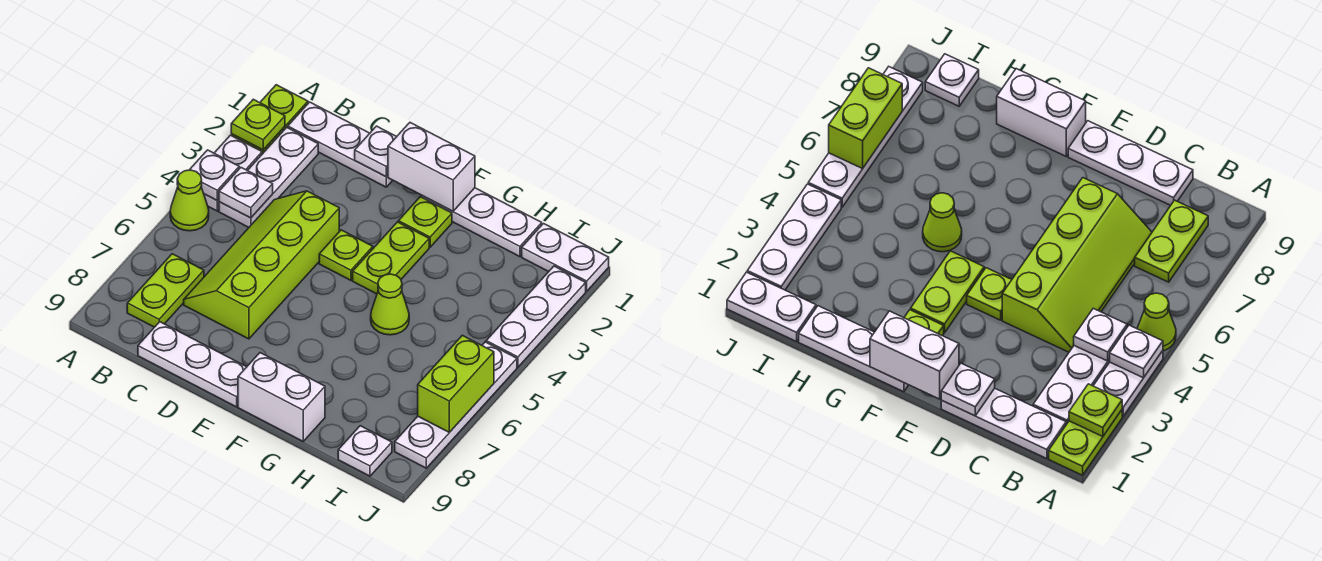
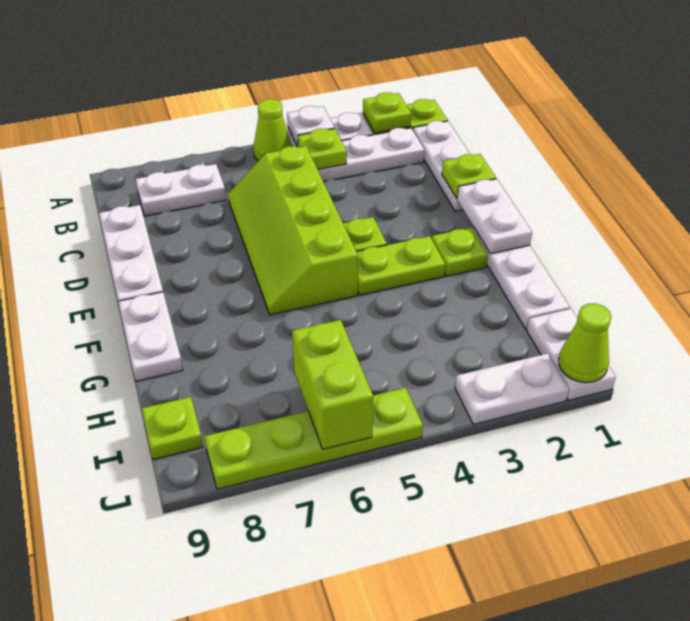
white 1x1 plate [219,168,273,218] -> lime 1x1 plate [298,129,347,169]
lime 1x2 plate [127,254,204,327] -> white 1x2 plate [136,164,226,216]
lime 2x4 slope [184,191,339,339] -> lime 2x4 slope turned to [228,146,358,315]
white 1x1 plate [355,126,397,177] -> lime 1x1 plate [442,154,496,198]
white 1x2 brick [388,123,475,211] -> white 1x2 plate [457,179,532,254]
white 1x2 brick [238,353,325,441] -> white 1x2 plate [118,292,183,381]
lime 1x1 cone [371,274,409,335] -> lime 1x1 cone moved to [559,303,611,383]
white 1x1 plate [338,426,392,476] -> lime 1x1 plate [142,397,203,460]
white 1x3 plate [486,266,586,367] -> white 1x2 plate [455,353,569,424]
white 1x4 plate [395,342,517,468] -> lime 1x4 plate [204,388,423,489]
lime 1x2 brick [418,335,494,432] -> lime 1x2 brick turned to [292,320,373,449]

